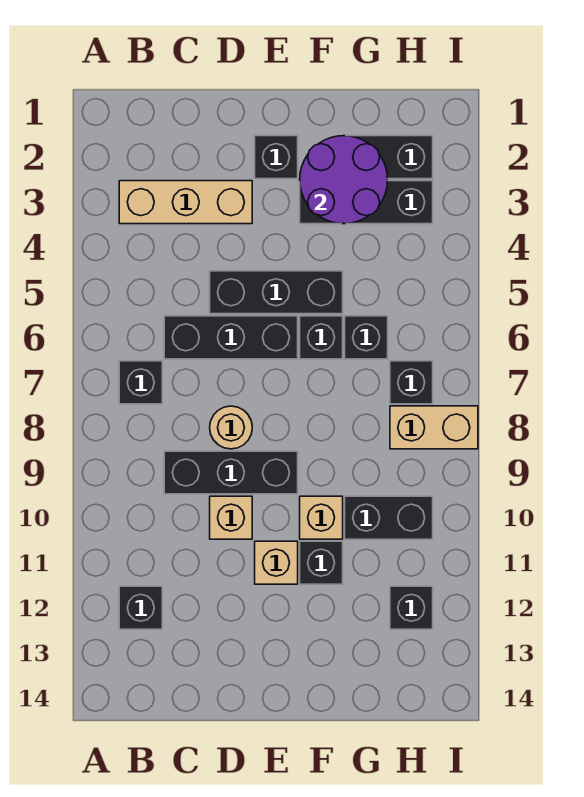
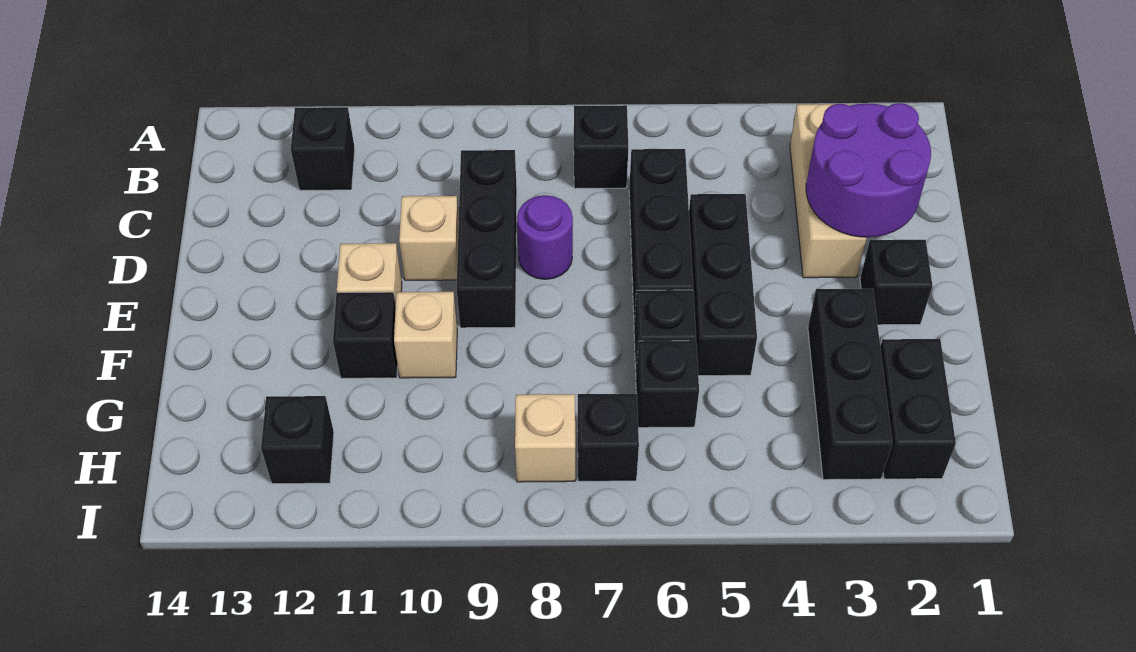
tan 1x1 round brick [210,406,252,449] -> purple 1x1 round brick [517,195,573,279]
purple 2x2 round brick [300,136,388,224] -> purple 2x2 round brick moved to [806,103,931,238]
black 1x2 brick [345,496,433,539] -> none
tan 1x2 brick [390,406,478,449] -> tan 1x1 brick [515,394,575,482]

